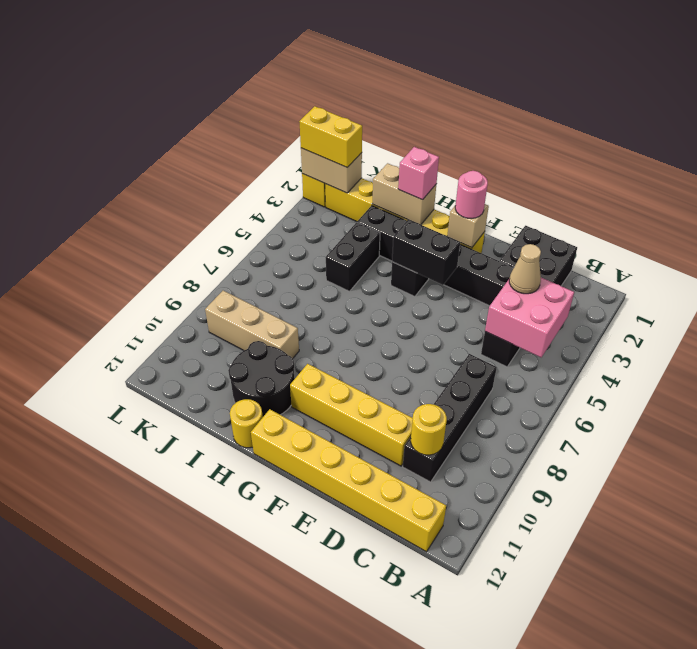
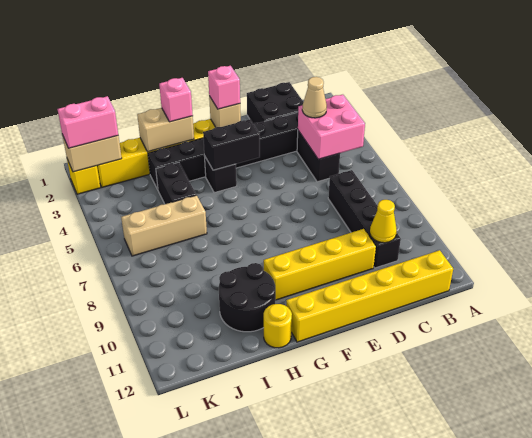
yellow 1x1 round brick [411,404,447,455] -> yellow 1x1 cone [370,200,397,243]
pink 1x1 round brick [455,171,488,218] -> pink 1x1 brick [208,66,240,109]
tan 1x3 brick [205,291,299,358] -> tan 1x3 brick moved to [121,195,207,256]
yellow 1x2 brick [299,106,362,167] -> pink 1x2 brick [58,96,118,148]

